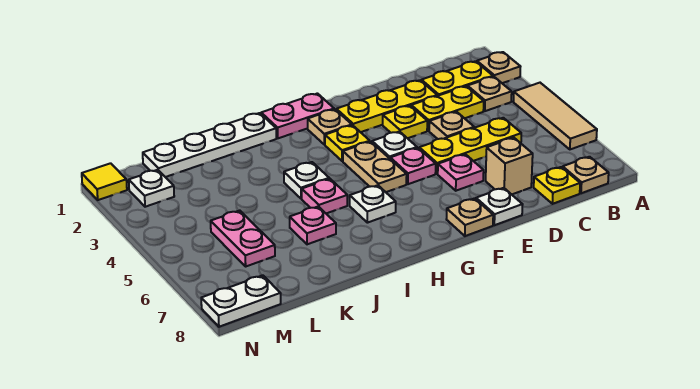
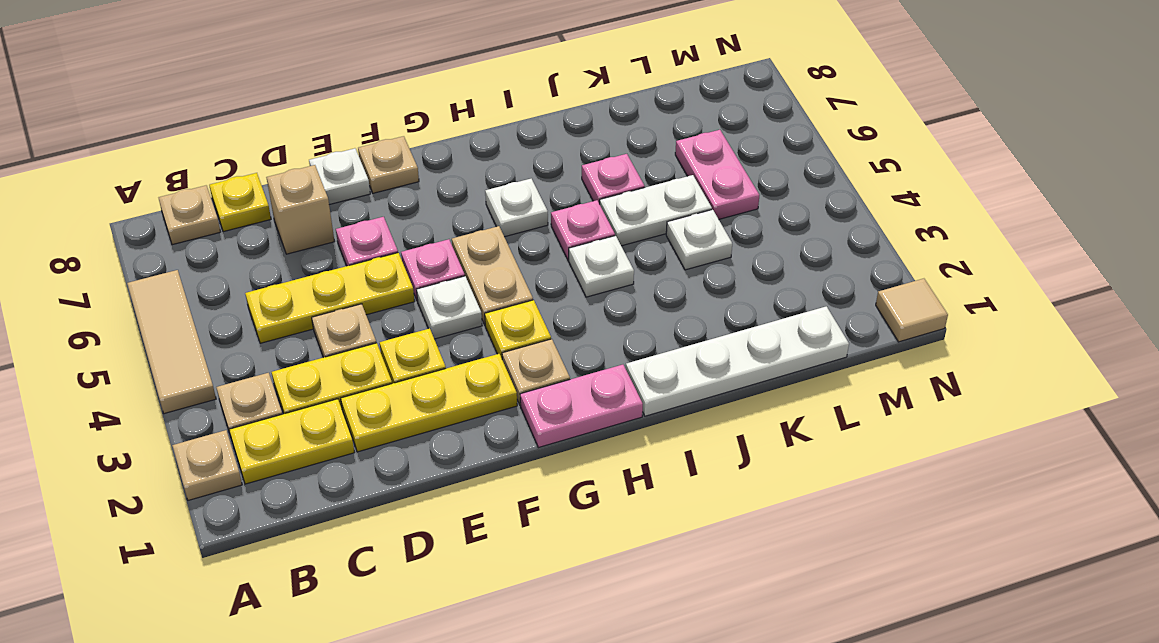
white 1x1 plate [129,170,174,207] -> white 1x1 plate moved to [666,210,732,270]
white 1x2 plate [201,275,281,327] -> white 1x2 plate moved to [600,175,712,246]
yellow 1x1 tile [82,163,127,200] -> tan 1x1 tile [876,279,948,342]

